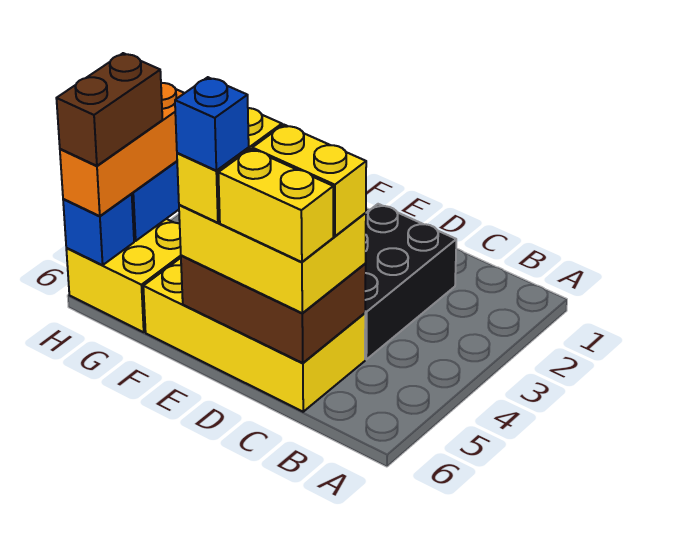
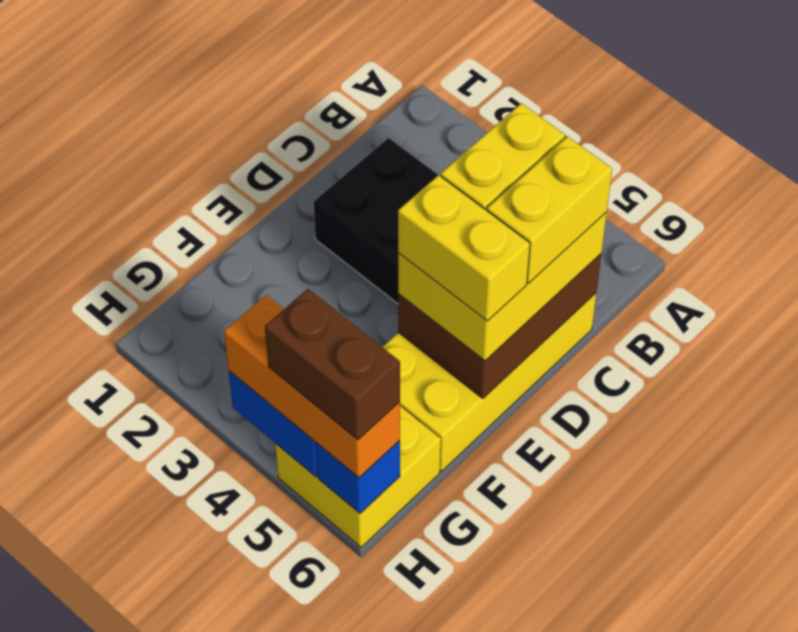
blue 1x1 brick [175,77,249,170] -> none

